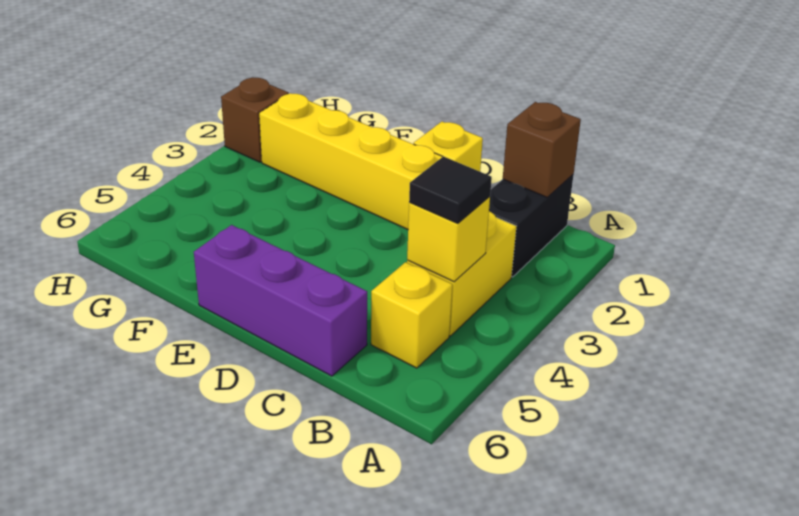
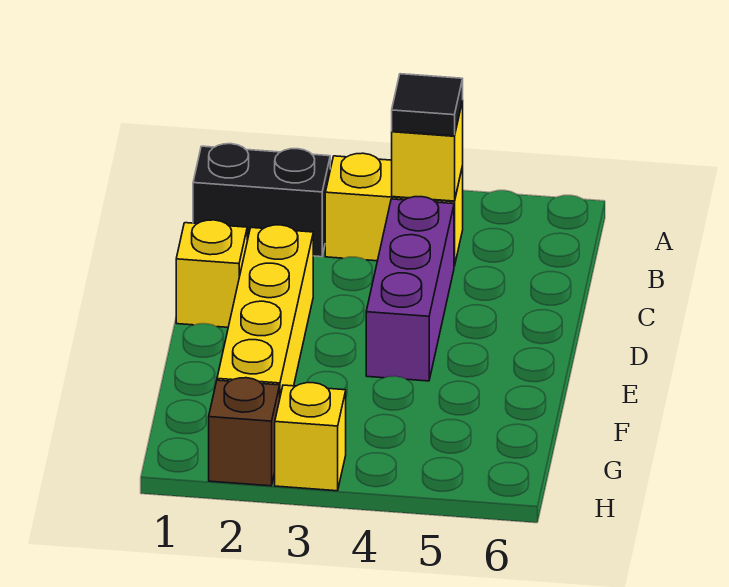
brown 1x1 brick [503,102,581,197] -> none
yellow 1x1 brick [371,262,452,368] -> yellow 1x1 brick moved to [275,383,346,491]
purple 1x3 brick [194,225,367,376] -> purple 1x3 brick moved to [366,197,454,381]

